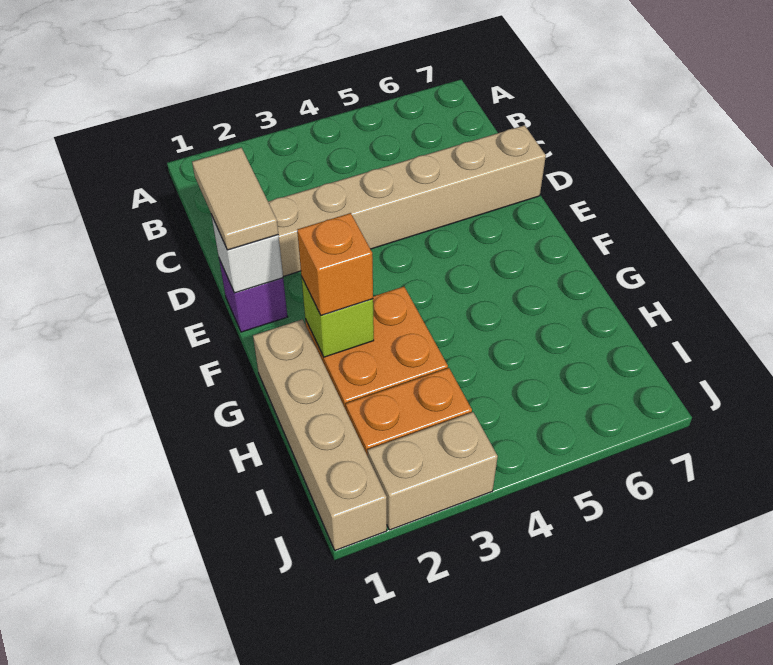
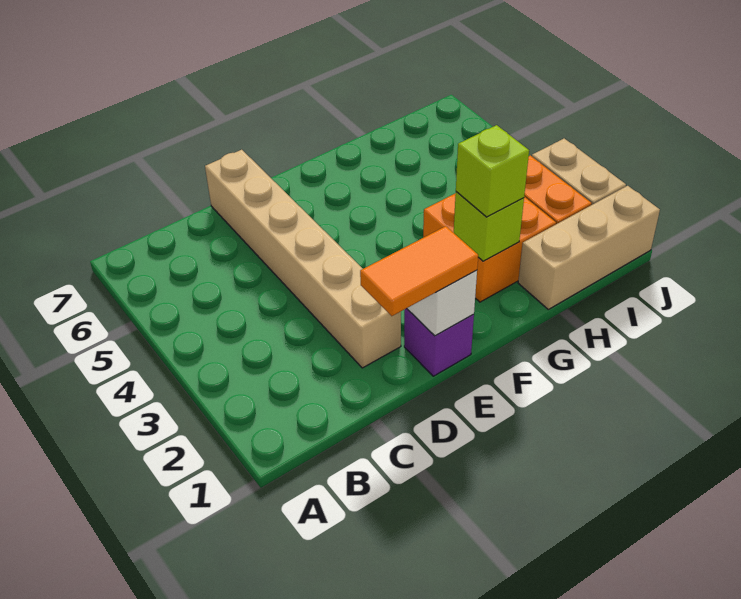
tan 1x2 tile [192,148,278,250] -> orange 1x2 tile [360,226,478,316]
tan 1x4 brick [253,319,387,550] -> tan 1x3 brick [518,186,660,309]
orange 1x1 brick [297,213,373,315] -> lime 1x1 brick [456,125,529,217]

